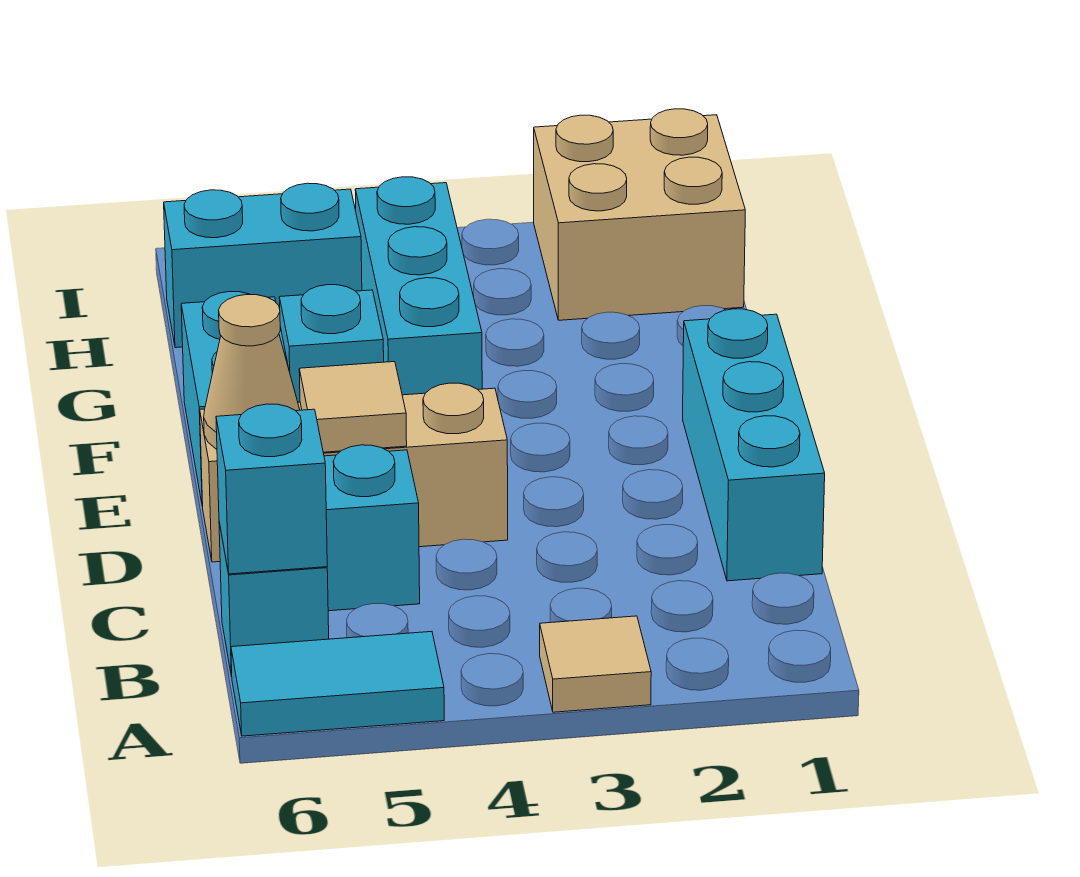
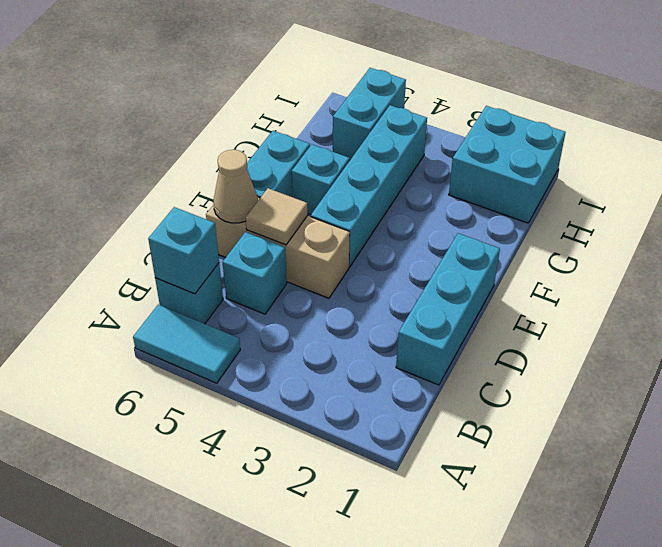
tan 1x1 tile [540,616,651,712] -> none
cyan 1x3 brick [355,177,482,395] -> cyan 1x4 brick [311,105,427,267]
tan 2x2 brick [534,109,745,320] -> cyan 2x2 brick [449,106,566,223]
cyan 1x2 brick [164,183,362,348] -> cyan 1x2 brick turned to [333,68,406,160]

